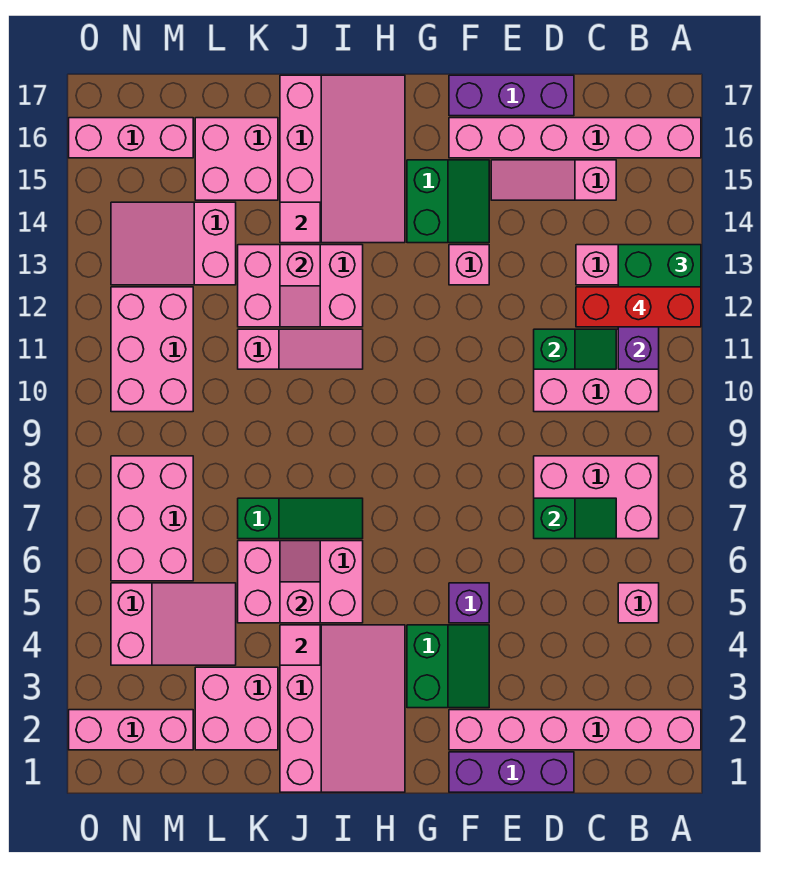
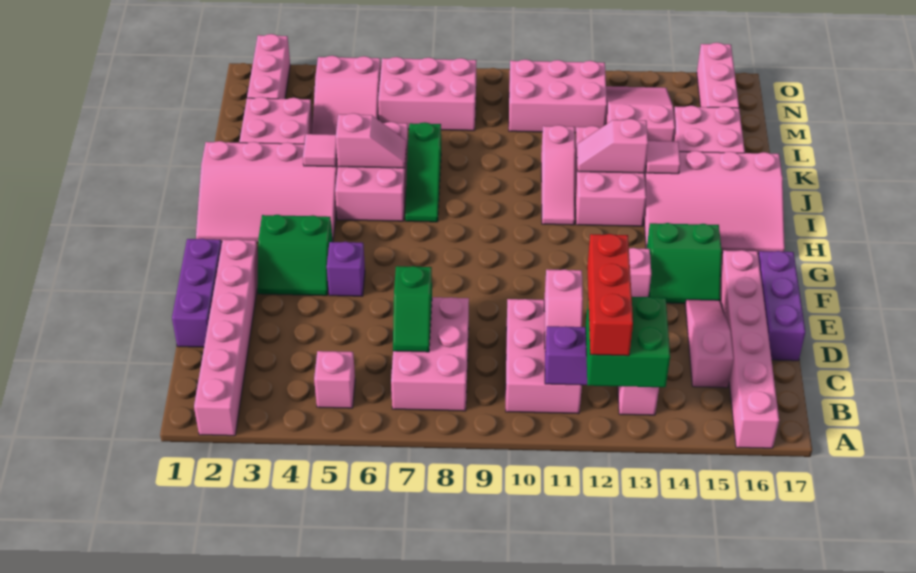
green 1x2 slope [534,329,616,369] -> pink 1x2 slope [544,269,583,346]

